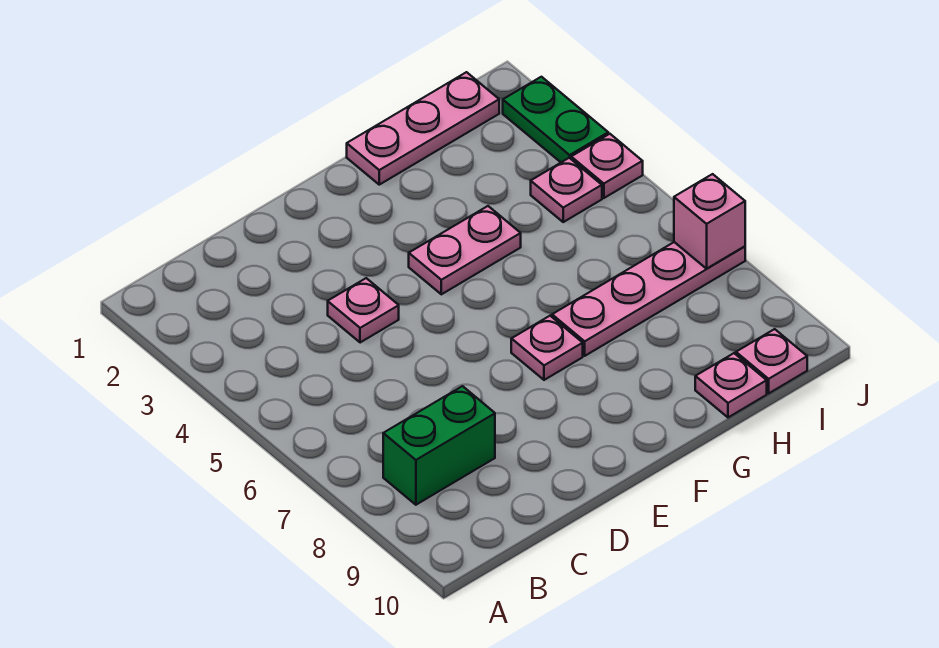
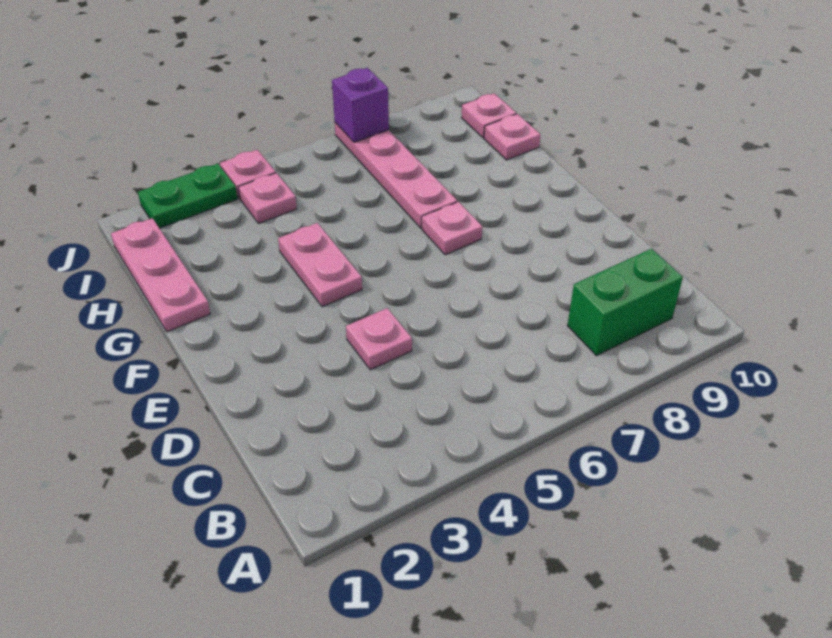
green 1x2 brick [383,386,495,505] -> green 1x2 brick turned to [567,249,683,356]
pink 1x1 brick [674,174,745,269] -> purple 1x1 brick [332,68,389,142]

